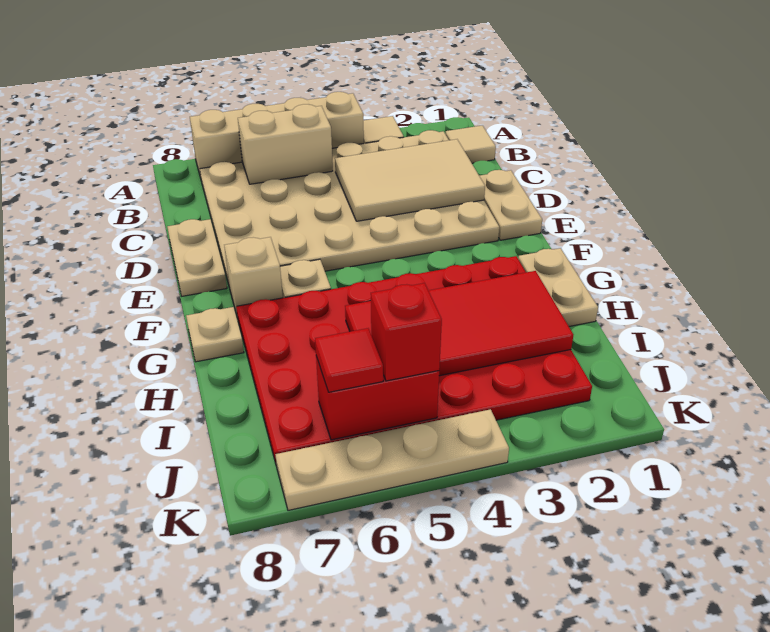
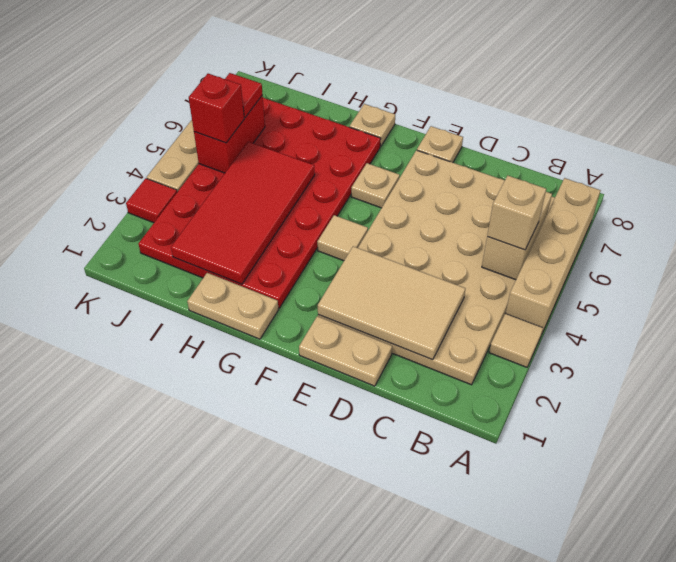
tan 1x1 tile [445,125,496,163] -> tan 1x1 tile moved to [317,215,368,261]
tan 2x3 tile [335,139,485,221] -> tan 2x3 tile turned to [318,246,465,360]
tan 1x2 plate [167,219,227,296] -> tan 1x1 plate [417,126,463,163]
tan 1x1 brick [224,237,283,318] -> tan 1x1 brick moved to [487,176,546,250]
none -> red 1x1 tile [126,178,177,223]

